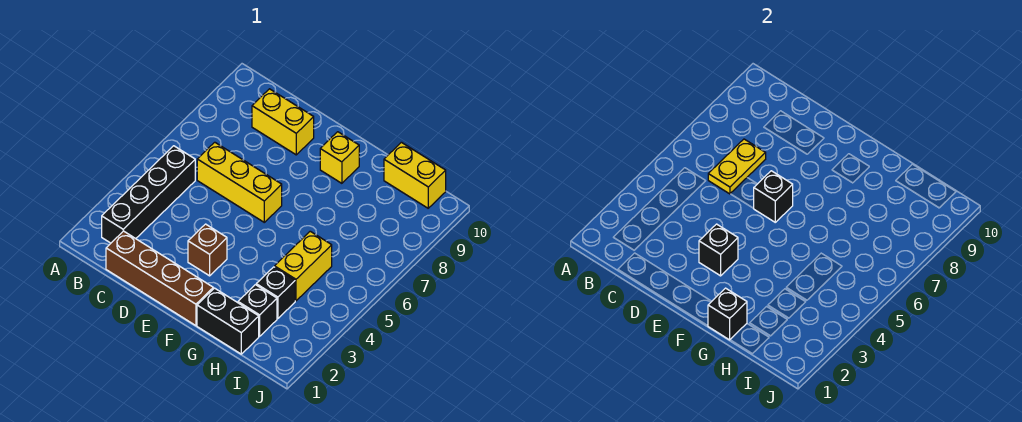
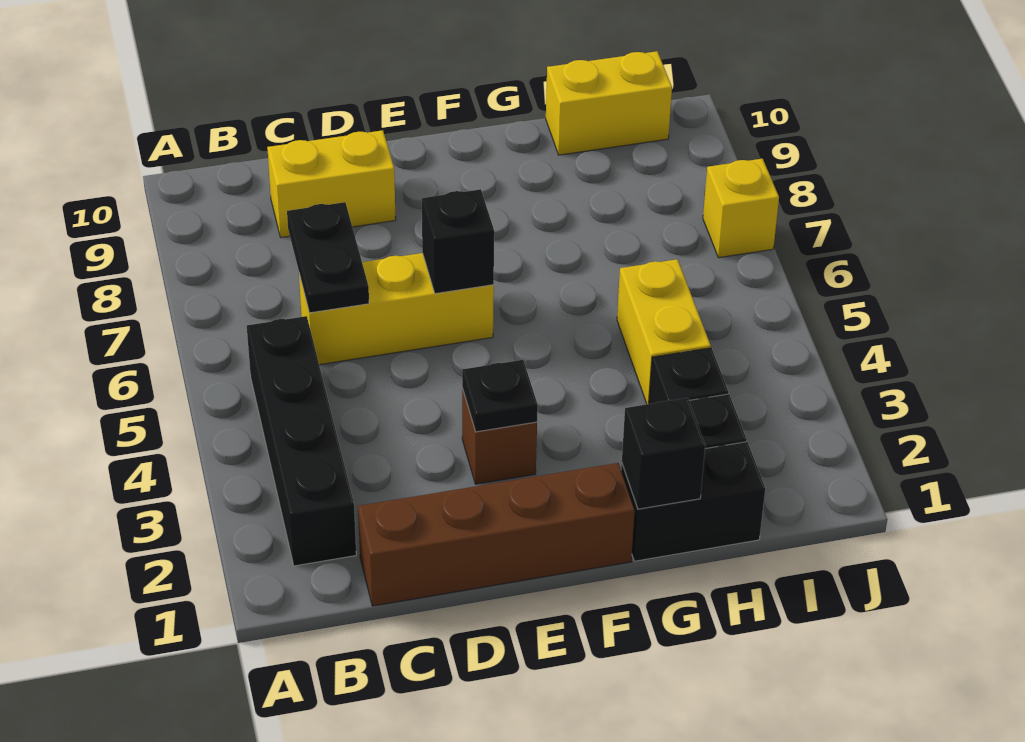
yellow 1x2 plate [708,139,766,194] -> black 1x2 plate [287,202,369,313]
black 1x1 brick [699,224,738,276] -> black 1x1 plate [462,360,538,432]
yellow 1x1 brick [320,132,359,183] -> yellow 1x1 brick moved to [703,159,779,258]

